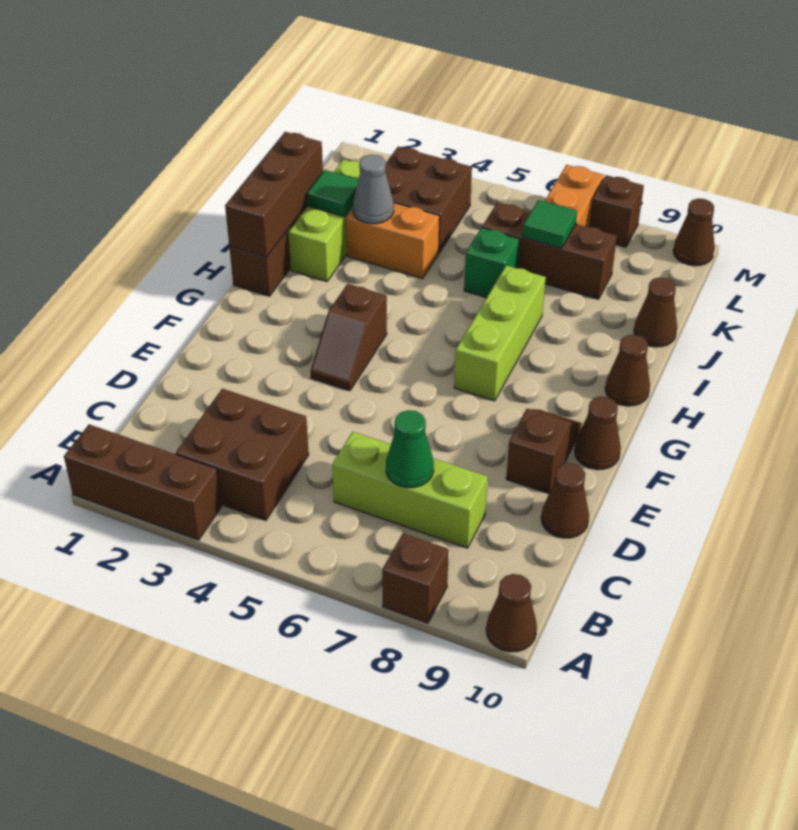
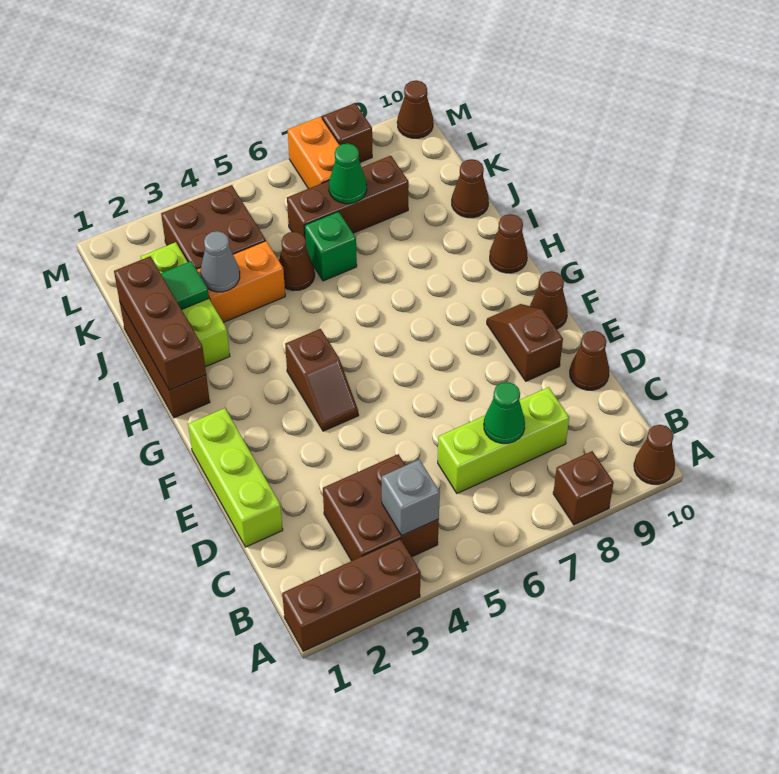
none -> grey 1x1 brick [382,459,440,536]
lime 1x3 brick [454,266,546,401] -> lime 1x3 brick moved to [188,408,283,547]
none -> brown 1x1 cone [279,232,315,291]
green 1x1 tile [523,200,577,248] -> green 1x1 cone [329,143,367,204]

